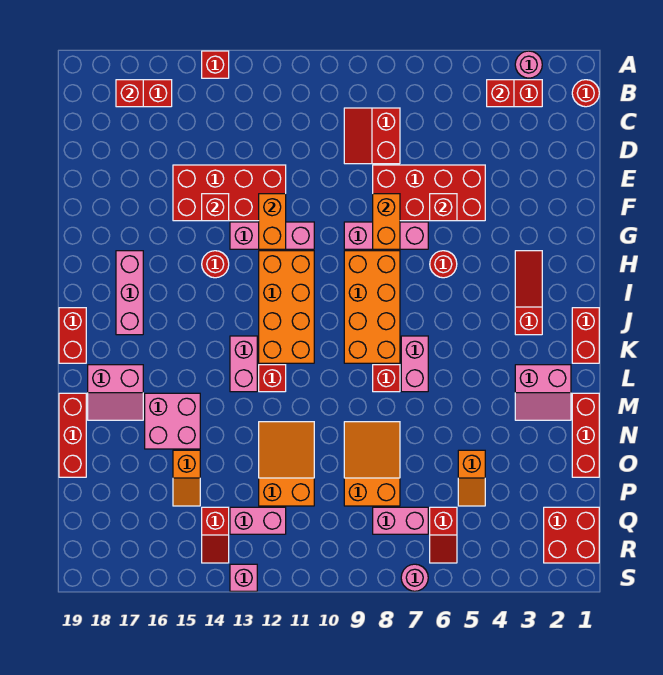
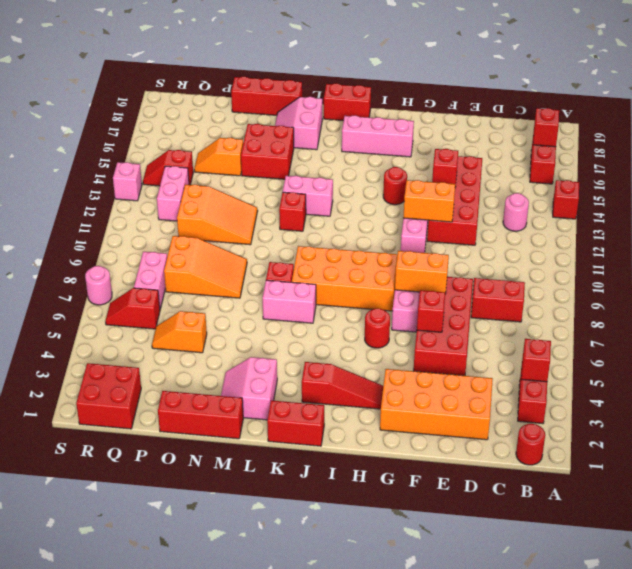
pink 1x1 round brick [515,51,542,78] -> pink 1x1 round brick moved to [503,193,529,231]
orange 2x4 brick [259,251,314,363] -> orange 2x4 brick moved to [380,369,493,440]
pink 2x2 brick [145,393,200,449] -> red 2x2 brick [241,124,294,179]

